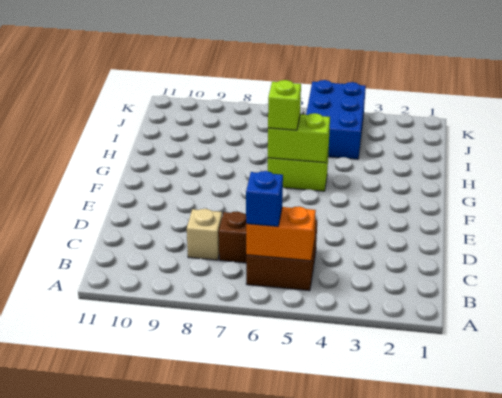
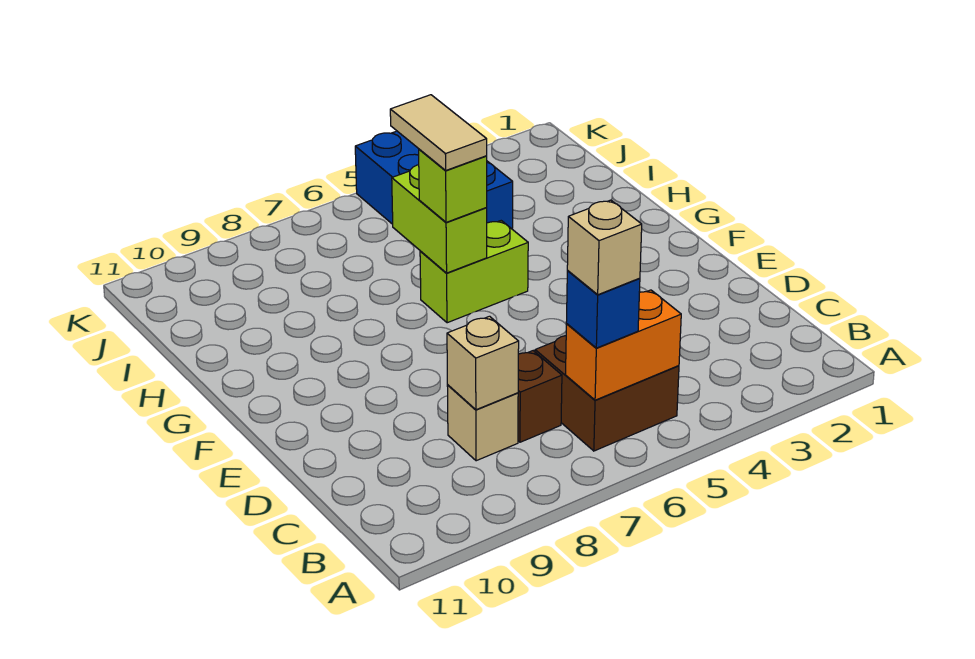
none -> tan 1x1 brick [567,200,642,295]
none -> tan 1x1 brick [447,316,519,410]
lime 1x2 brick [268,113,330,163] -> lime 1x2 brick turned to [392,165,487,273]
none -> tan 1x2 tile [390,95,487,171]

